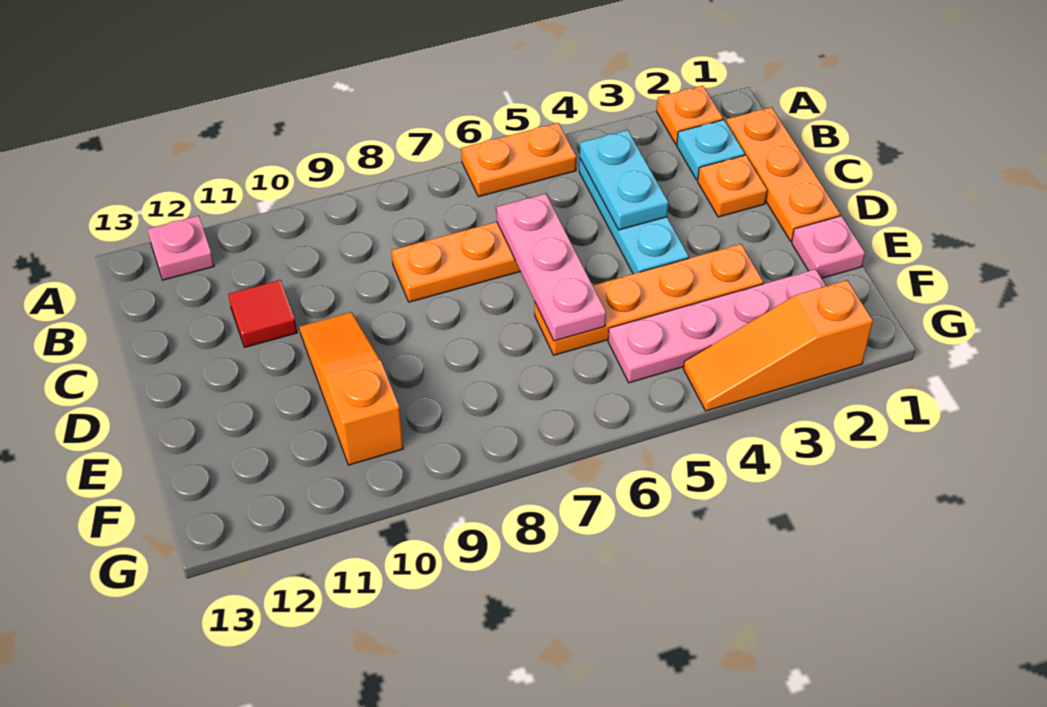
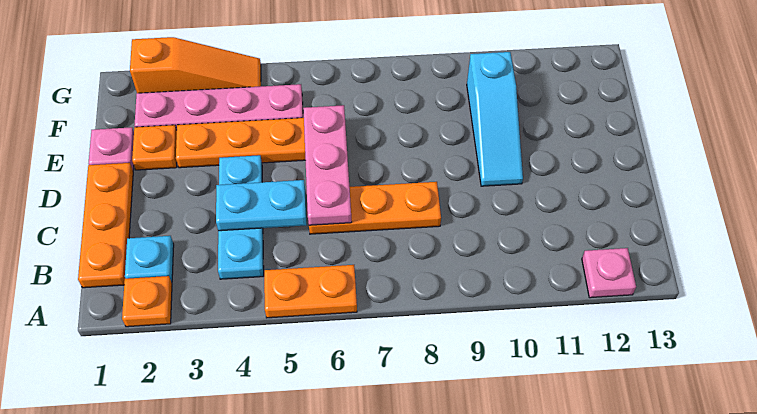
cyan 1x2 plate [580,130,669,230] -> cyan 1x2 plate turned to [216,180,307,231]
orange 1x1 plate [698,155,767,217] -> orange 1x1 plate moved to [132,125,177,170]
red 1x1 tile [228,280,297,347] -> none
orange 1x3 slope [300,312,403,465] -> cyan 1x3 slope [467,52,523,186]

